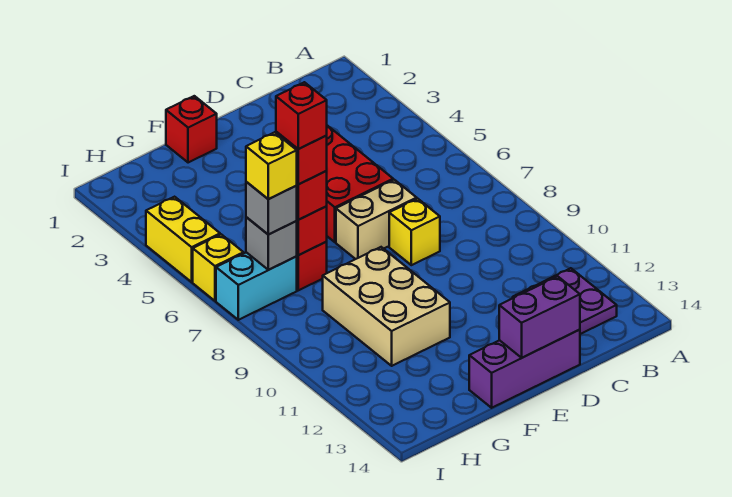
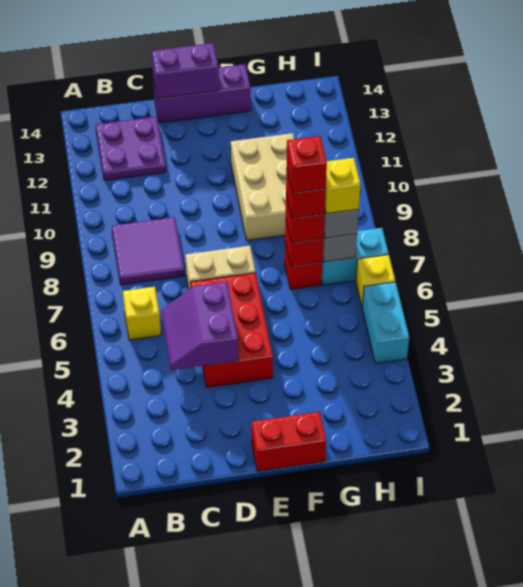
none -> purple 2x2 tile [112,217,185,285]
none -> purple 2x2 slope [161,282,238,370]
yellow 1x1 brick [389,199,440,265] -> yellow 1x1 brick moved to [123,287,161,340]
red 1x1 brick [166,96,217,163] -> red 1x2 brick [252,412,326,471]
yellow 1x2 brick [146,197,220,282] -> cyan 1x2 brick [362,282,409,363]

